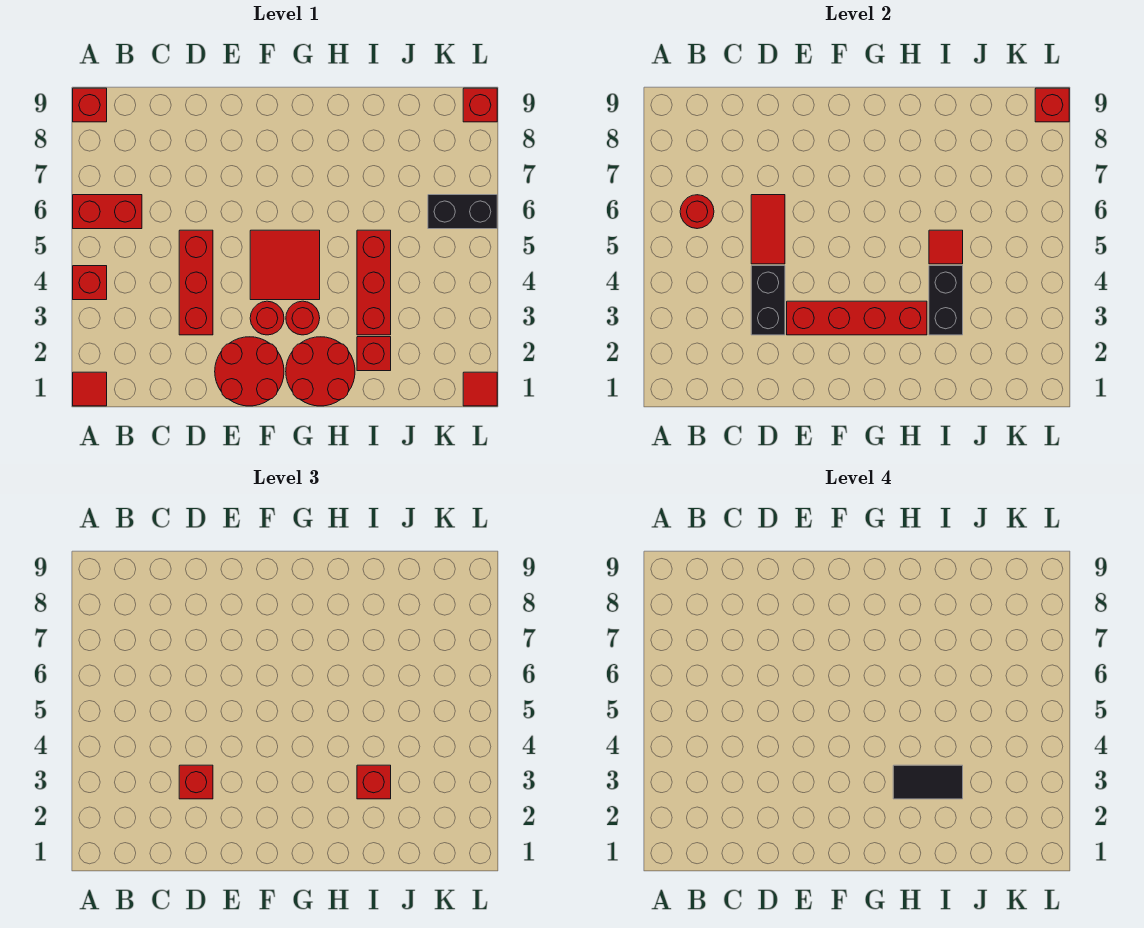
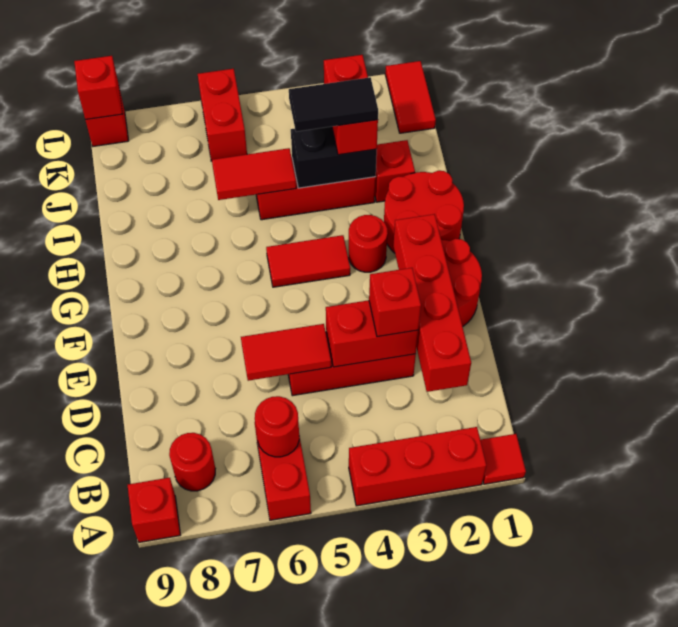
red 1x1 brick [73,266,107,300] -> red 1x3 brick [349,427,486,506]
black 1x2 brick [751,266,785,335] -> red 1x2 brick [326,300,418,367]
red 1x4 brick [787,301,927,335] -> red 1x4 brick moved to [393,214,471,392]
red 1x1 round brick [250,301,284,335] -> red 1x1 round brick moved to [169,433,215,491]
red 2x2 tile [250,230,320,300] -> red 1x2 tile [266,235,350,287]
black 1x2 tile [893,765,963,799] -> black 1x2 tile turned to [289,77,378,132]
red 1x1 brick [357,765,391,799] -> red 1x2 brick [324,55,378,155]
red 1x1 tile [929,230,963,264] -> red 1x2 tile [212,148,296,200]
black 1x2 brick [428,195,497,229] -> red 1x2 brick [198,69,247,161]
red 1x1 tile [463,372,497,406] -> red 1x2 tile [385,61,436,133]

